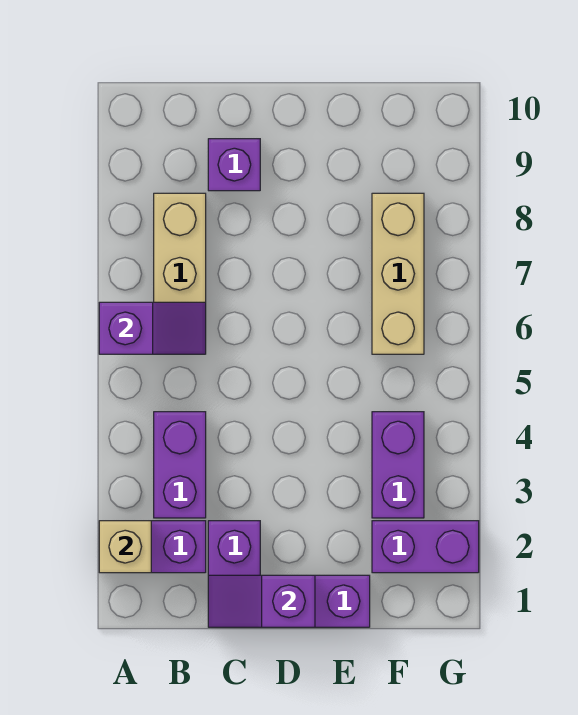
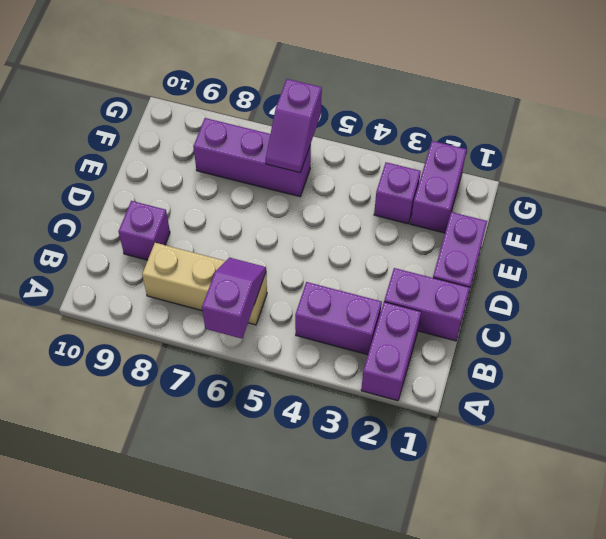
tan 1x1 brick [99,521,151,573] -> none
purple 1x2 slope [208,575,315,627] -> purple 1x2 slope moved to [265,79,322,173]
purple 1x2 brick [372,412,424,518] -> purple 1x1 brick [374,162,421,224]
tan 1x3 brick [372,193,424,354] -> purple 1x3 brick [193,118,311,197]

